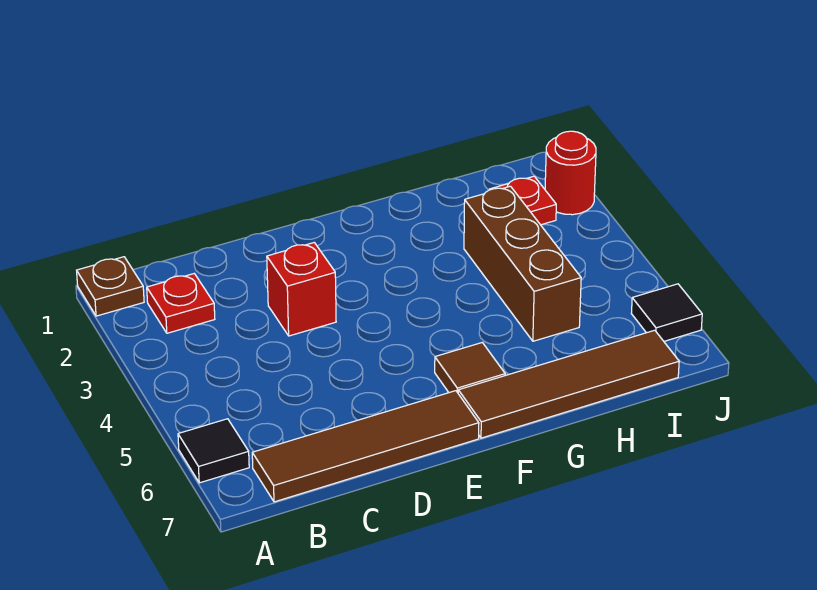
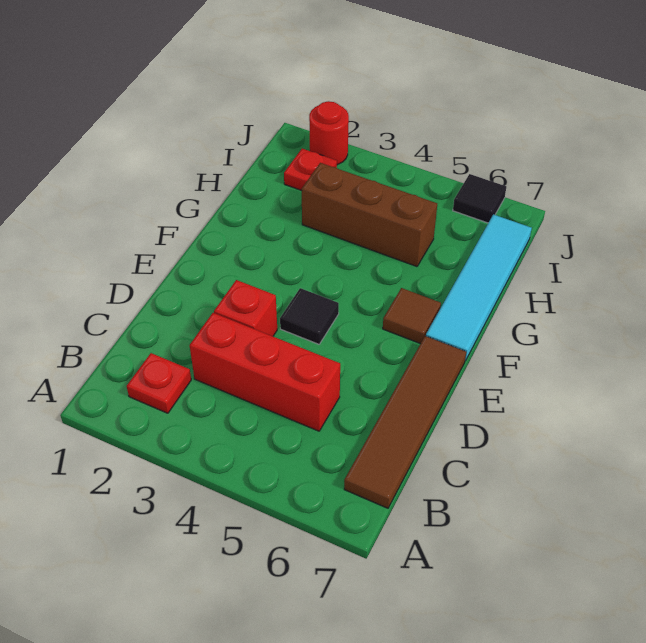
brown 1x1 plate [77,257,144,316] -> none
black 1x1 tile [178,419,249,483] -> black 1x1 tile moved to [280,288,339,344]
none -> red 1x3 brick [190,313,340,431]
brown 1x4 tile [458,330,679,438] -> cyan 1x4 tile [426,214,532,361]

